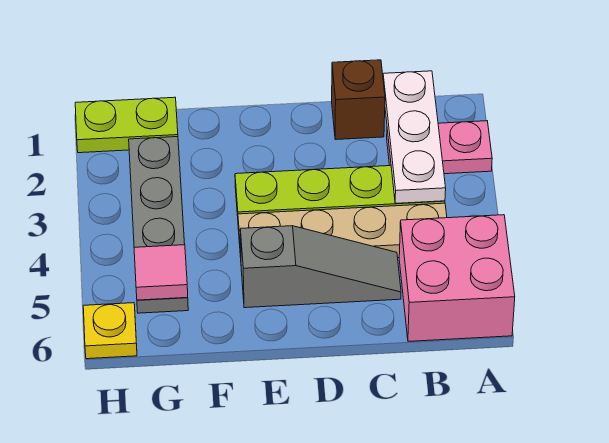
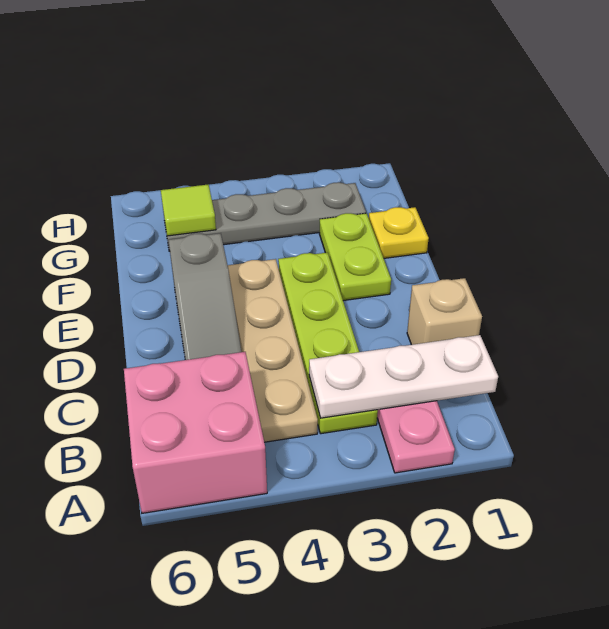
brown 1x1 brick [332,60,385,140] -> tan 1x1 brick [407,278,482,345]
lime 1x2 plate [75,97,178,153] -> lime 1x2 plate moved to [320,213,391,301]
pink 1x1 tile [134,245,188,300] -> lime 1x1 tile [161,184,216,236]
yellow 1x1 plate [83,303,137,359] -> yellow 1x1 plate moved to [369,207,429,258]

